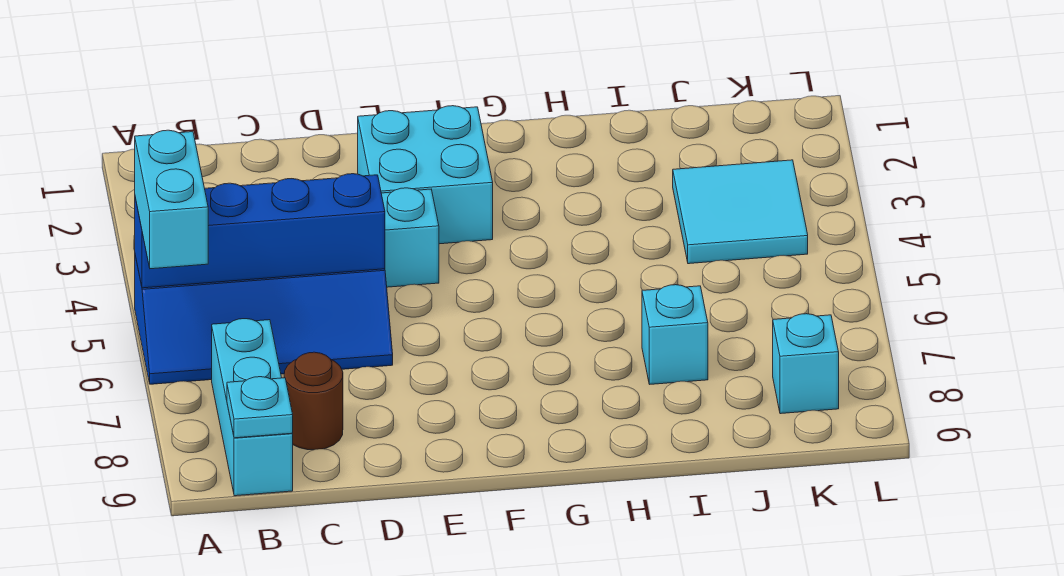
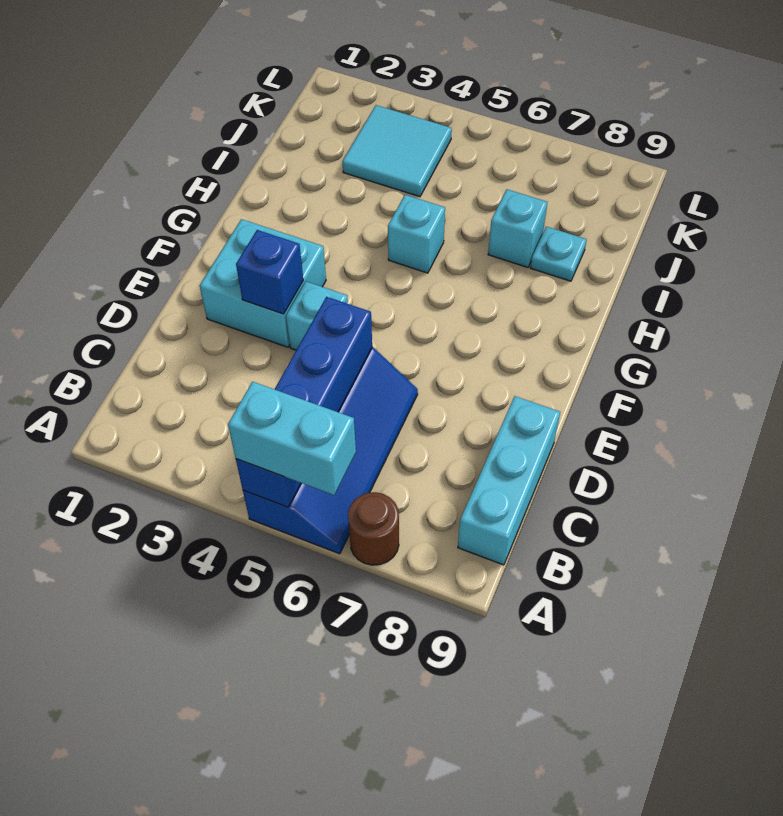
cyan 1x3 brick [212,319,293,496] -> cyan 1x3 brick turned to [458,396,560,565]
cyan 1x1 plate [227,377,293,438] -> cyan 1x1 plate moved to [530,227,587,281]
brown 1x1 round brick [284,352,343,450] -> brown 1x1 round brick moved to [348,492,399,565]
none -> blue 1x1 brick [236,230,303,314]
cyan 1x1 brick [773,314,839,414] -> cyan 1x1 brick moved to [388,195,445,273]

